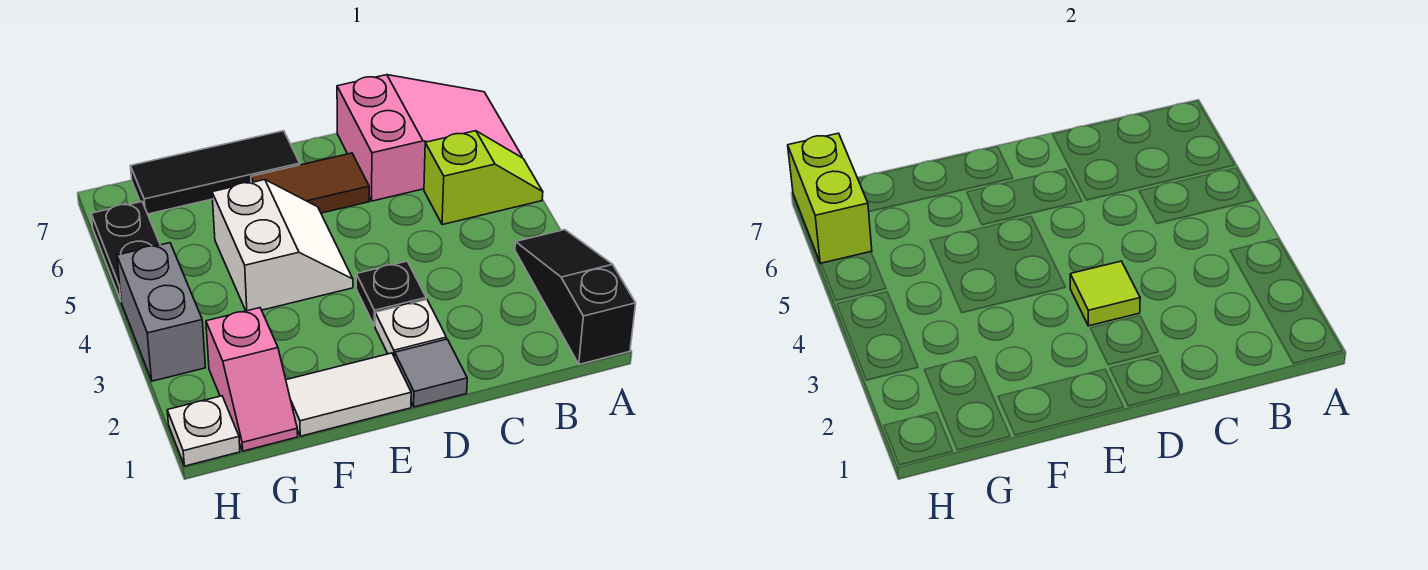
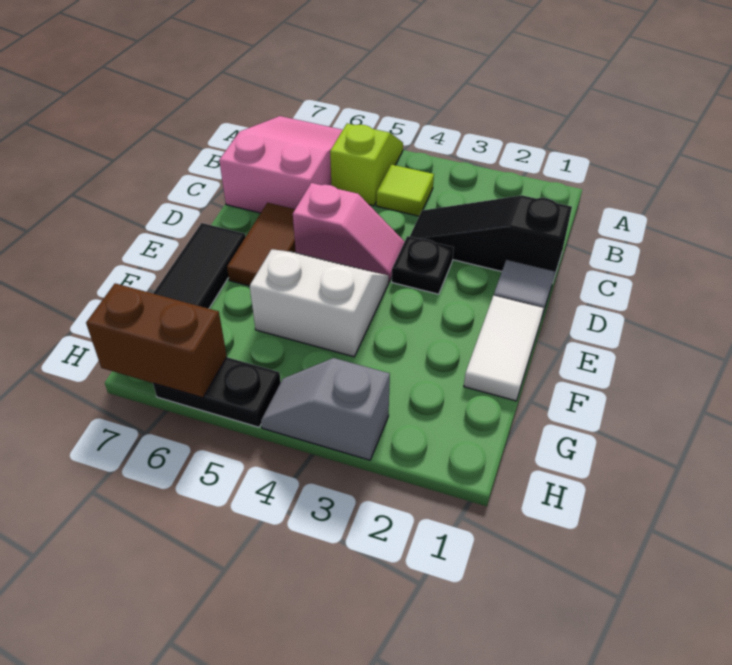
black 1x3 slope [515,230,636,364] -> black 1x3 slope moved to [410,195,572,280]
white 1x1 plate [375,300,446,357] -> none
lime 1x1 tile [1070,261,1140,326] -> lime 1x1 tile moved to [376,164,434,216]
pink 1x2 slope [206,308,298,451] -> pink 1x2 slope moved to [293,183,405,281]
white 1x1 plate [167,396,240,466] -> none
grey 1x2 brick [117,243,206,381] -> grey 1x2 slope [261,358,390,460]
lime 1x2 brick [788,133,872,264] -> brown 1x2 brick [86,283,227,398]

